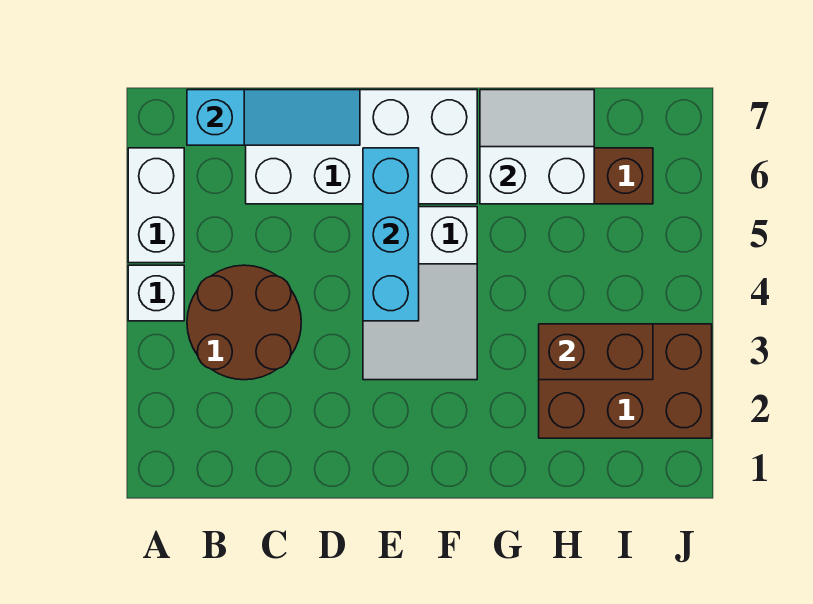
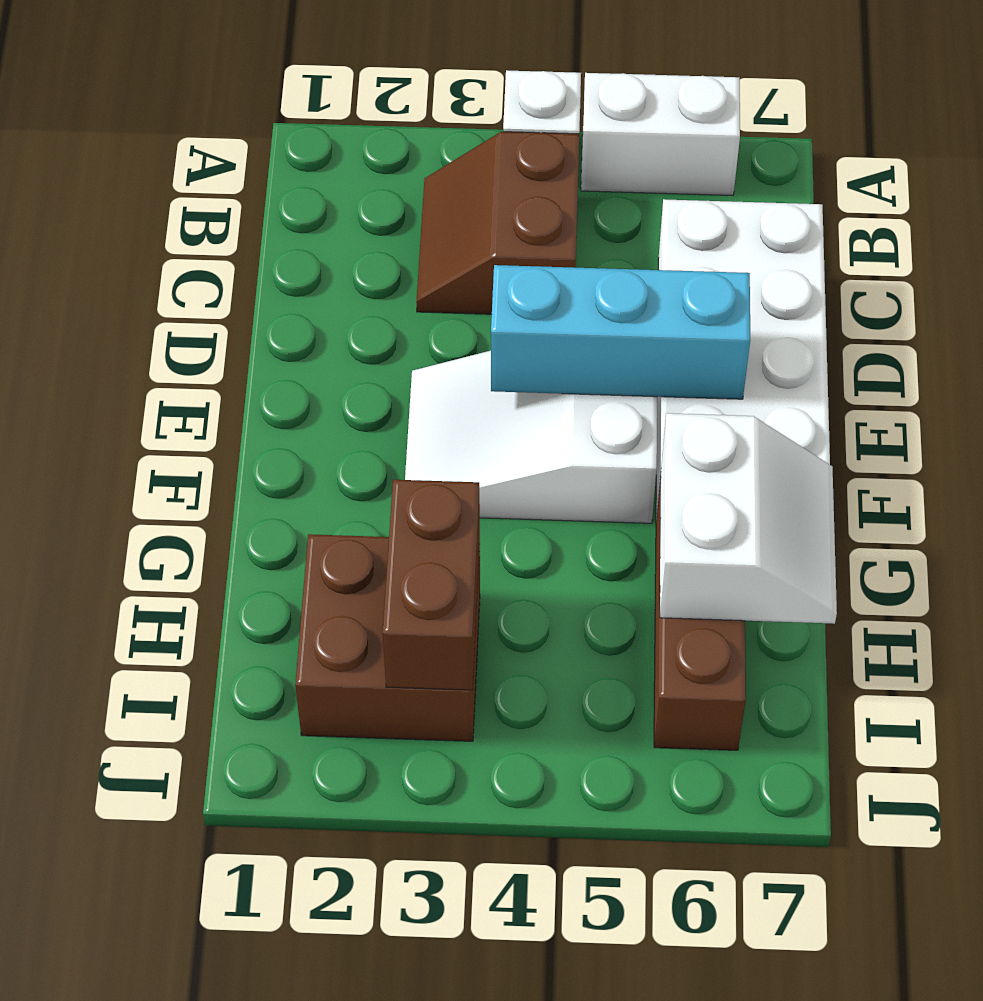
brown 2x2 round brick [187,265,301,380] -> brown 2x2 slope [416,132,579,314]
cyan 1x3 slope [187,90,360,145] -> none
brown 2x3 brick [539,324,712,438] -> brown 2x2 brick [295,534,480,741]

